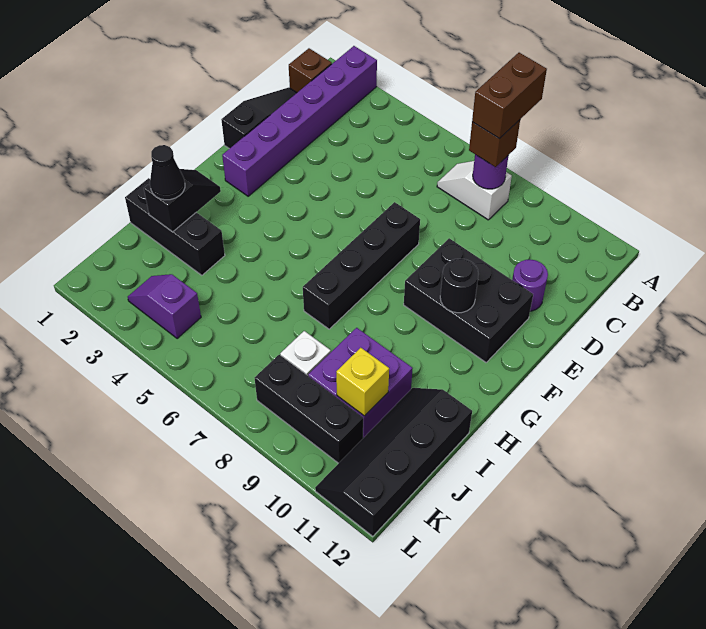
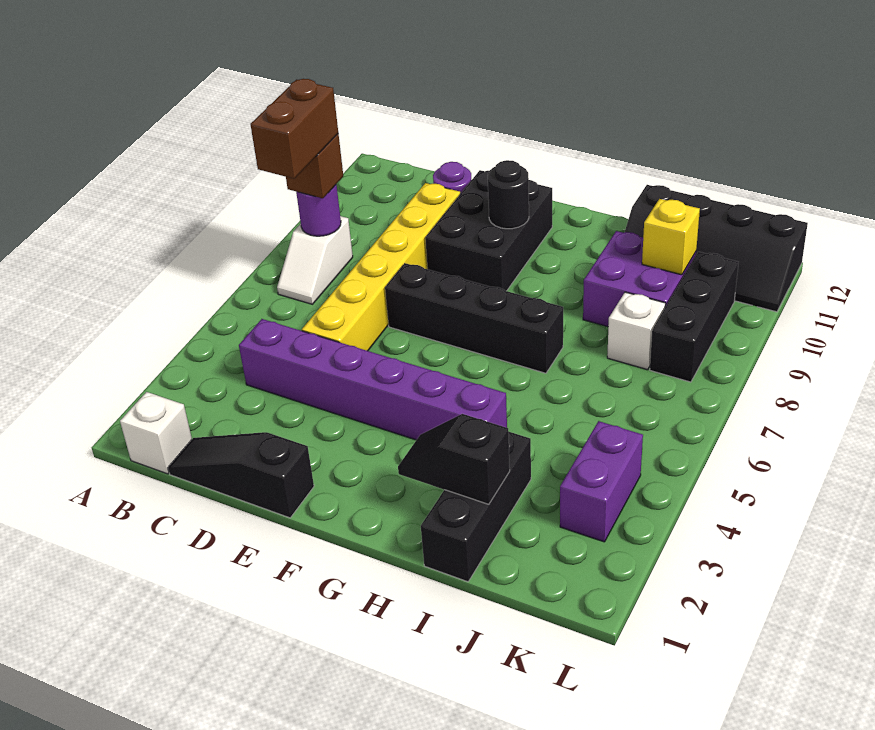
purple 1x6 brick [222,46,377,196] -> purple 1x6 brick moved to [239,319,507,440]
brown 1x2 brick [472,53,547,139] -> brown 1x2 brick turned to [250,79,338,179]
brown 1x1 brick [289,48,332,92] -> white 1x1 brick [120,392,192,474]
none -> yellow 1x6 brick [302,183,460,351]
black 1x1 cone [150,145,185,200] -> none
purple 1x2 slope [128,274,201,339] -> purple 1x2 brick [560,421,643,542]

